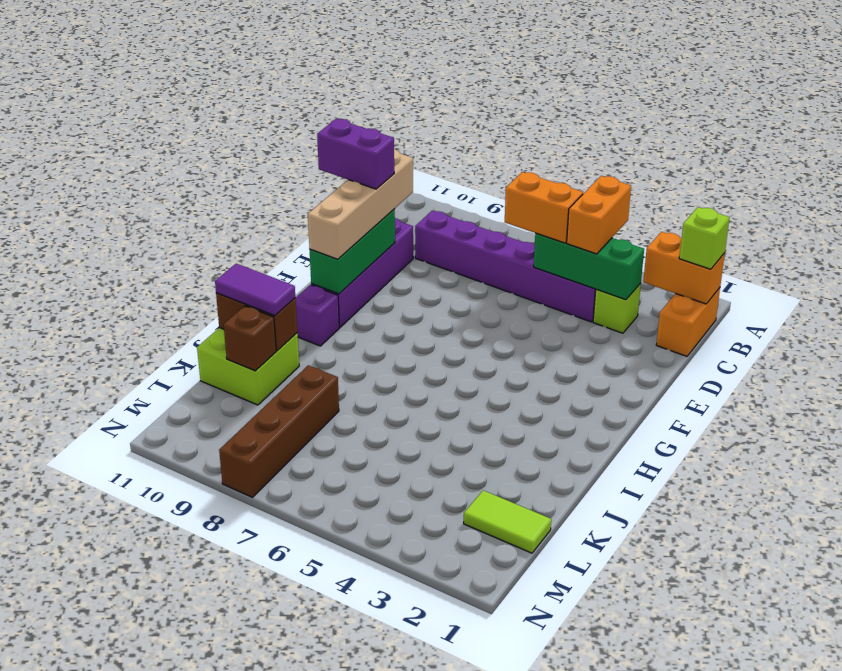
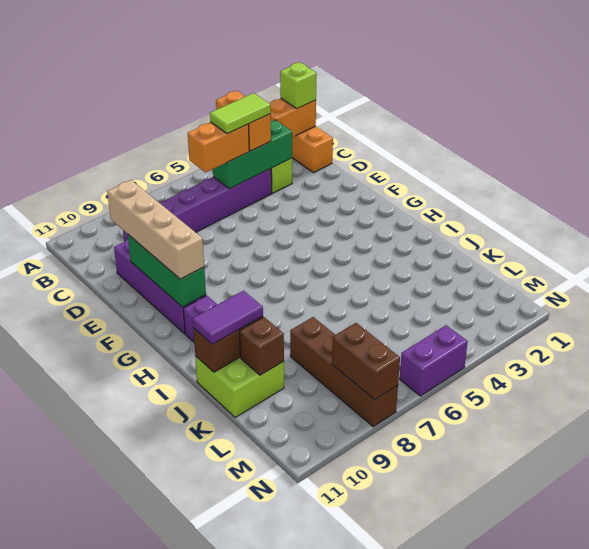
purple 1x2 brick [317,119,394,189] -> purple 1x2 brick moved to [400,325,468,396]
lime 1x2 tile [464,490,551,553] -> lime 1x2 tile moved to [210,93,271,134]
none -> brown 1x2 brick [332,323,400,400]

